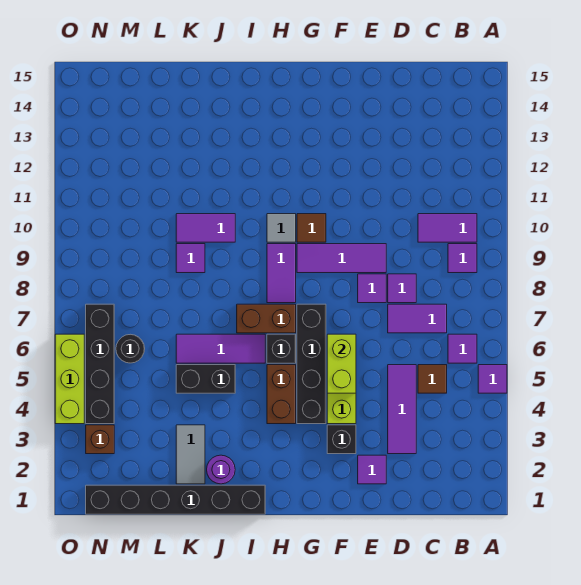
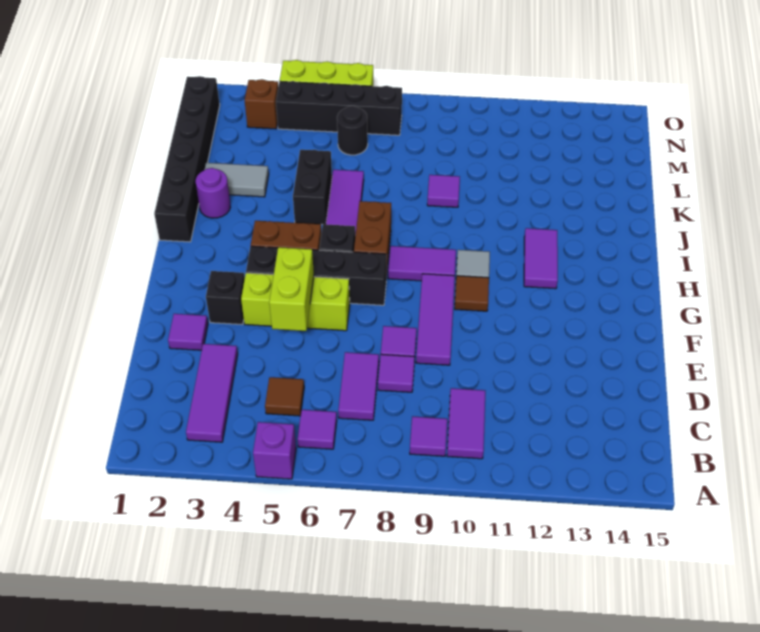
purple 1x1 tile [478,365,507,393] -> purple 1x1 brick [253,422,296,479]
purple 1x3 tile [388,365,416,454] -> purple 1x3 tile turned to [186,344,238,442]
lime 1x2 brick [327,334,356,393] -> lime 1x2 brick turned to [269,247,314,331]
purple 1x2 tile [176,214,235,242] -> purple 1x2 tile moved to [524,228,558,289]

